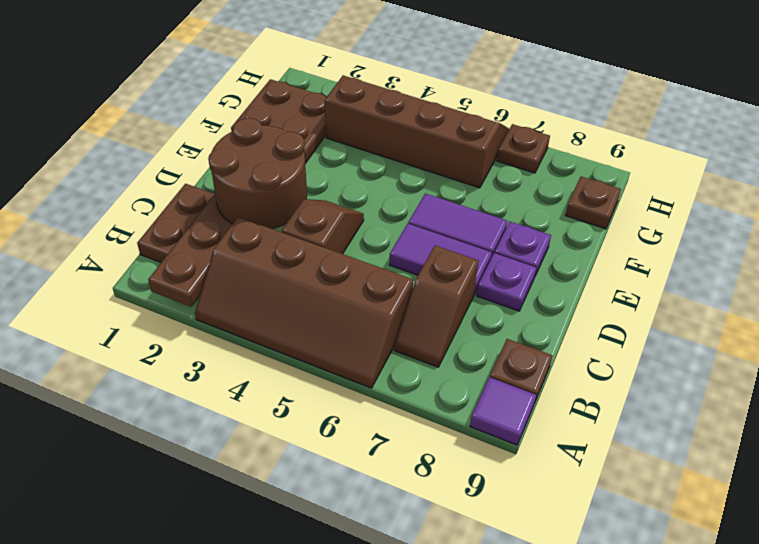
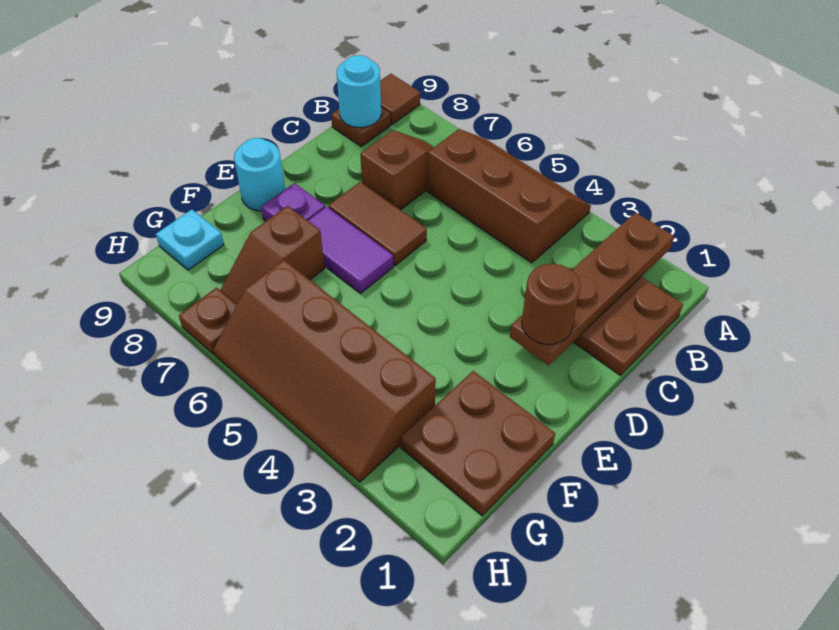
brown 2x4 slope [195,217,413,388] -> brown 2x3 slope [427,129,591,263]
purple 1x1 tile [470,377,536,445] -> brown 1x1 tile [380,74,420,125]
none -> cyan 1x1 round brick [337,55,381,127]
brown 2x2 round brick [208,118,307,229] -> brown 1x1 round brick [522,264,581,344]
brown 1x2 slope [282,199,364,254] -> brown 1x2 slope moved to [220,206,325,304]
purple 1x2 tile [389,224,492,295] -> brown 1x2 tile [328,182,427,266]
purple 1x1 plate [477,253,536,311] -> none
none -> cyan 1x1 round brick [234,138,285,211]
brown 1x1 plate [565,177,621,229] -> cyan 1x1 plate [156,209,224,270]

